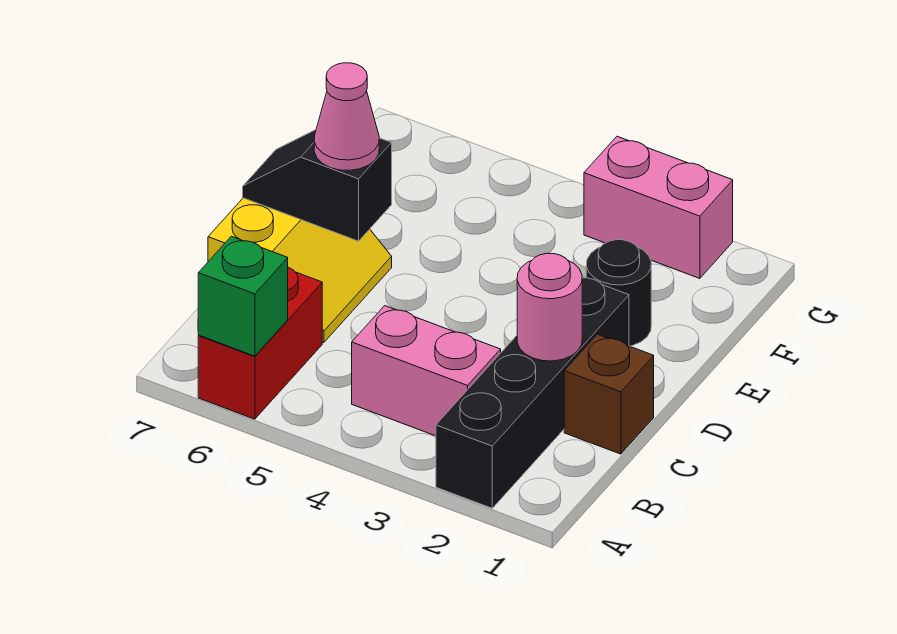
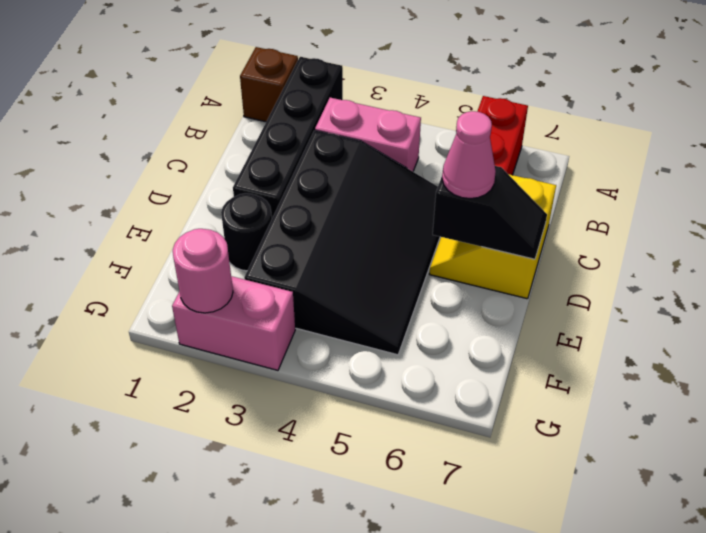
green 1x1 brick [198,236,288,356] -> none
brown 1x1 brick [564,334,654,454] -> brown 1x1 brick moved to [240,47,298,122]
pink 1x1 round brick [517,253,582,361] -> pink 1x1 round brick moved to [173,229,233,313]
none -> black 3x4 slope [244,130,440,355]

